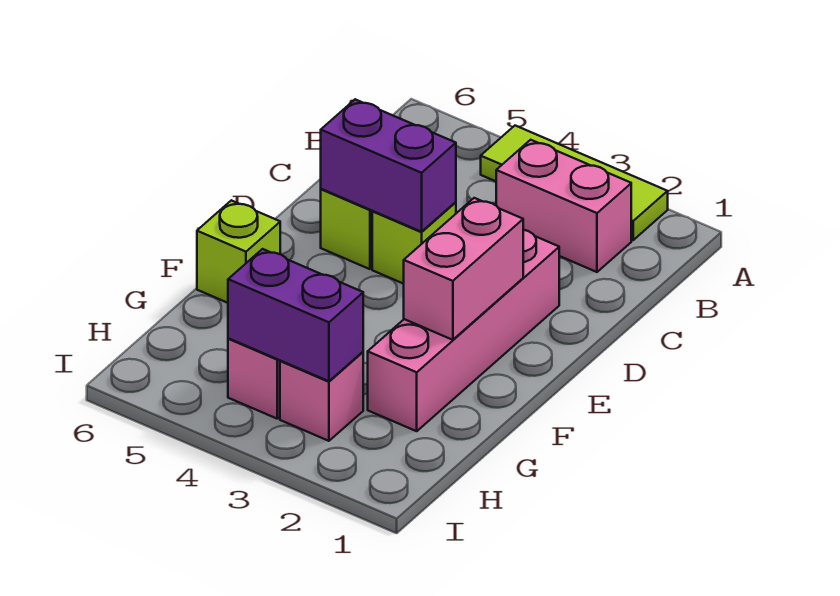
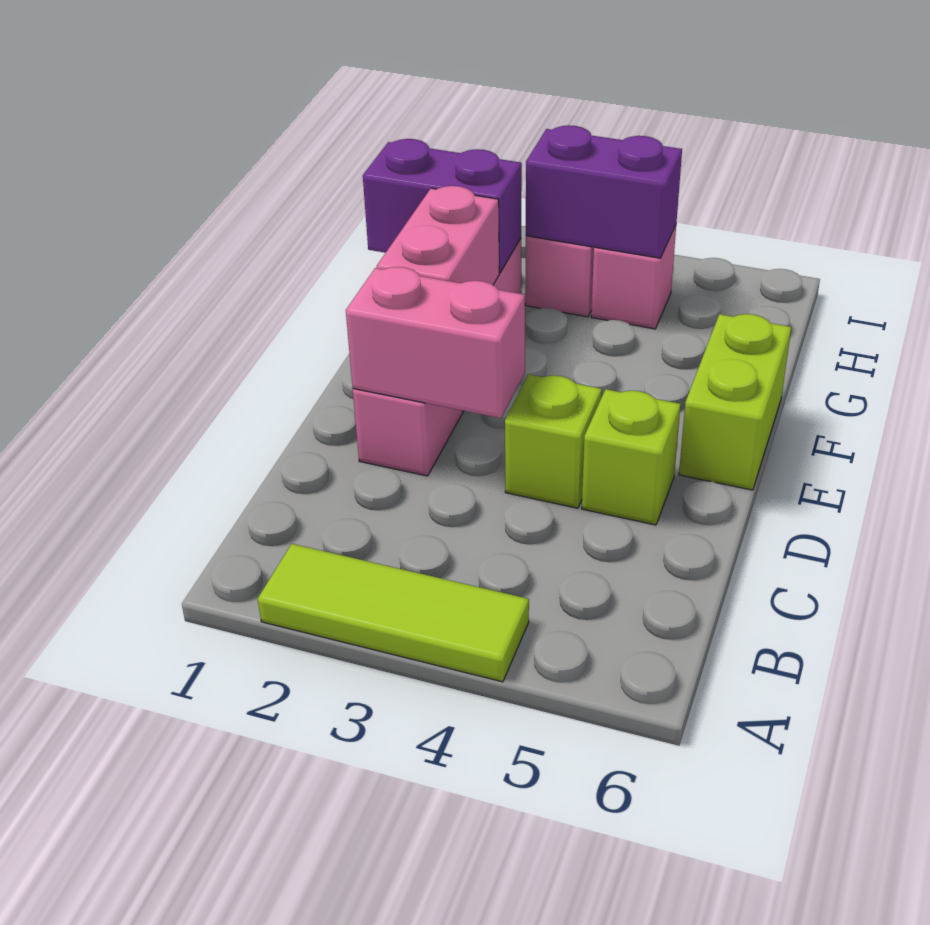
pink 1x2 brick [496,140,631,272] -> pink 1x2 brick moved to [346,267,525,418]
purple 1x2 brick [321,99,456,232] -> purple 1x2 brick moved to [363,139,522,273]
lime 1x1 brick [197,200,280,303] -> lime 1x2 brick [679,314,791,490]

